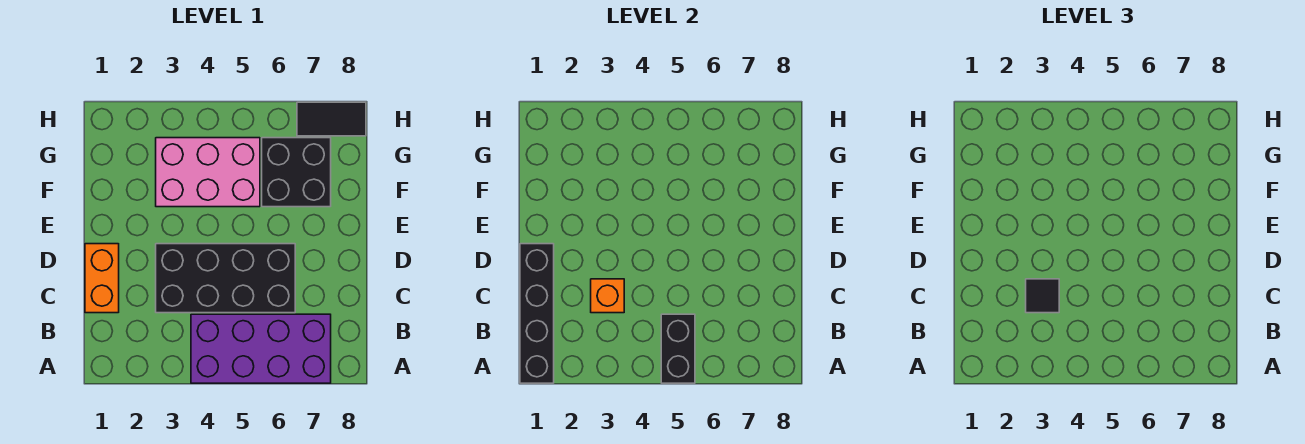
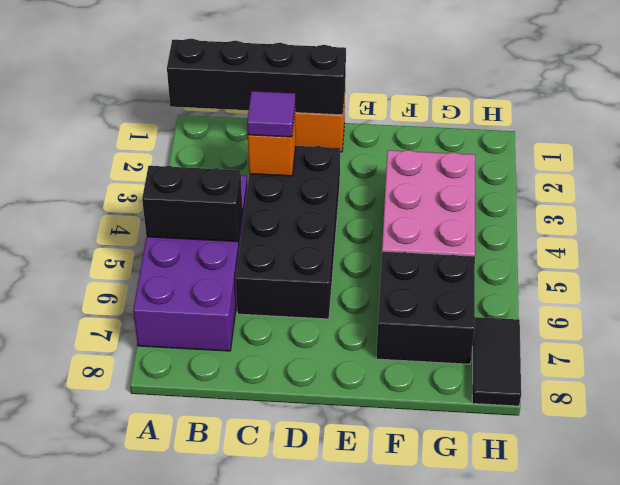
black 1x1 tile [1026,279,1059,313] -> purple 1x1 tile [247,91,295,137]

